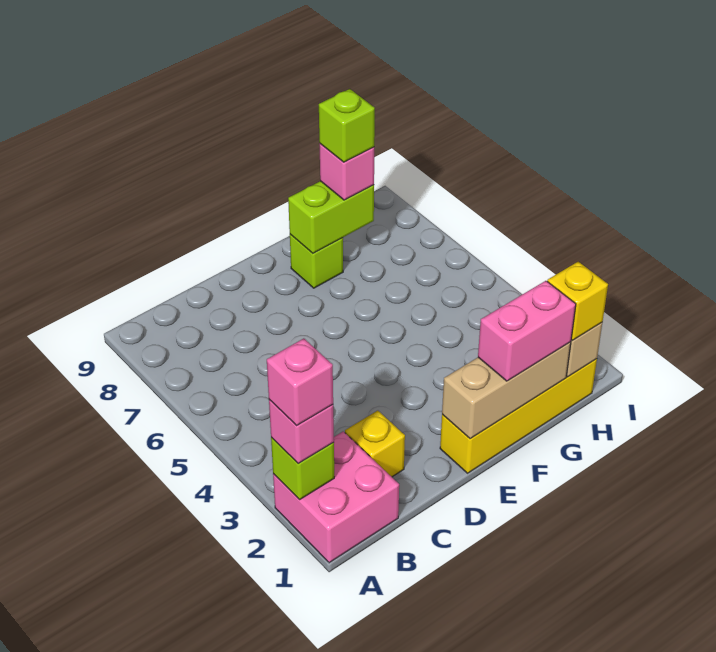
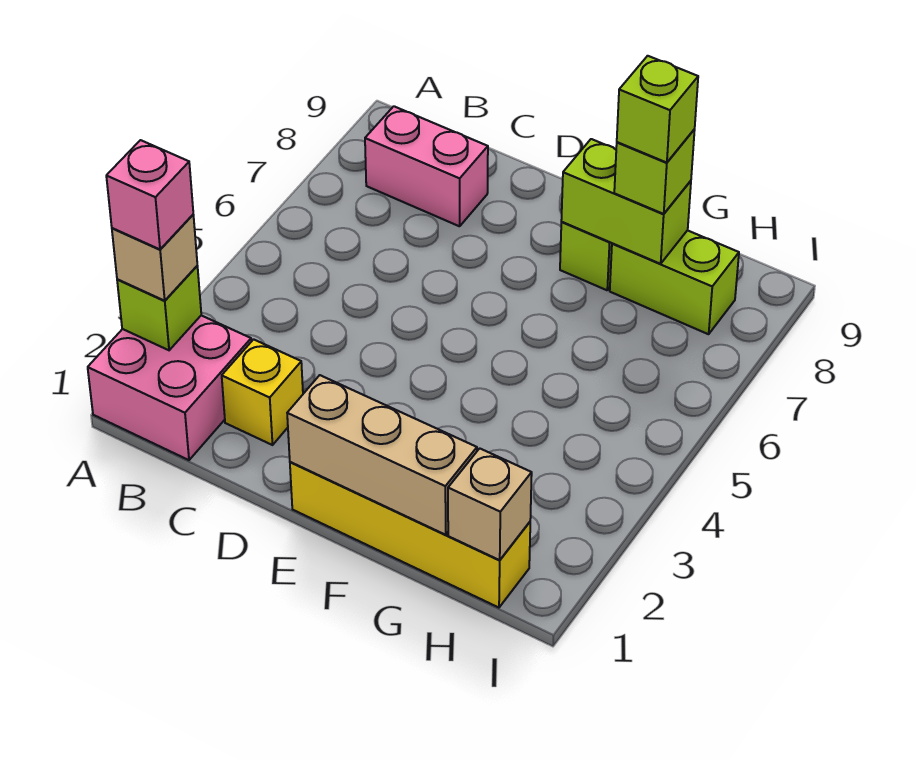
pink 1x1 brick [269,400,334,464] -> tan 1x1 brick [112,215,197,301]
pink 1x2 brick [478,281,576,381] -> pink 1x2 brick moved to [365,106,488,226]
none -> lime 1x2 brick [610,230,739,334]
pink 1x1 brick [320,144,374,200] -> lime 1x1 brick [614,129,695,214]
yellow 1x1 brick [547,262,608,341] -> none

